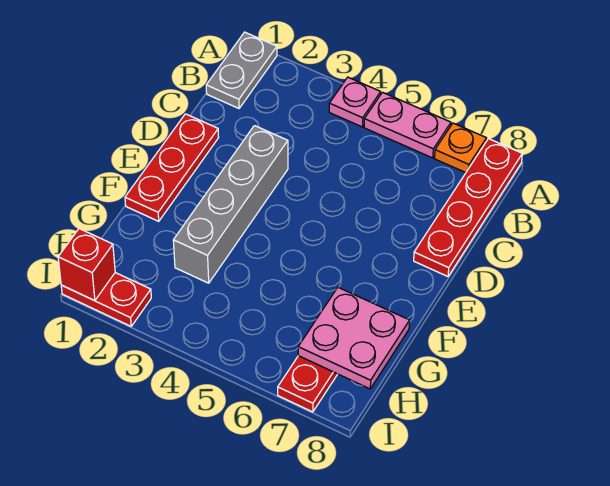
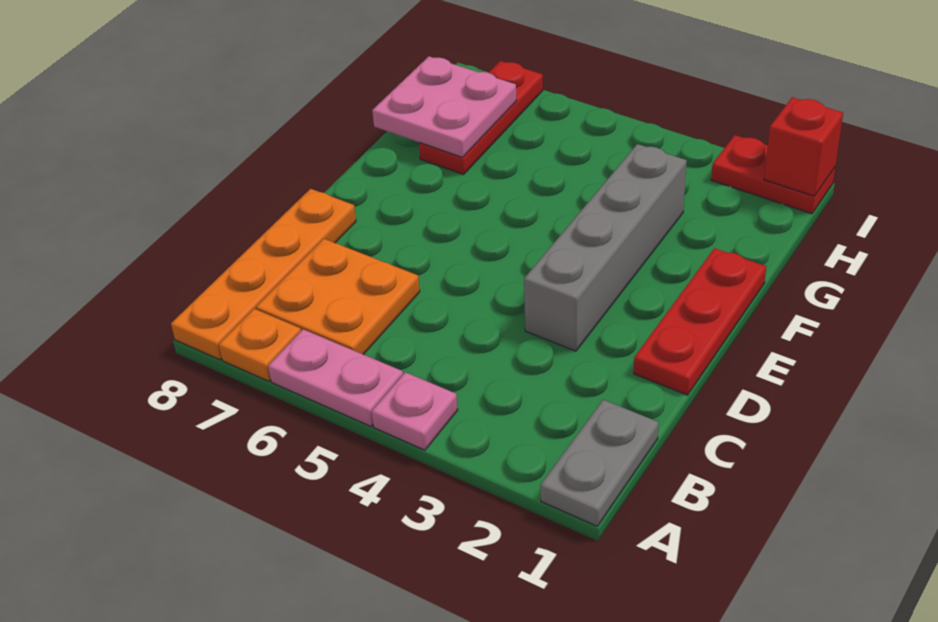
red 1x4 plate [414,139,522,276] -> orange 1x4 plate [171,189,356,360]
none -> orange 2x2 plate [256,239,420,354]

